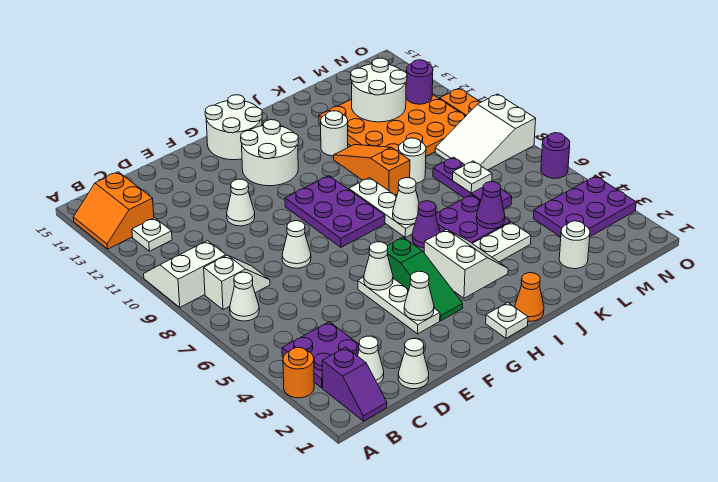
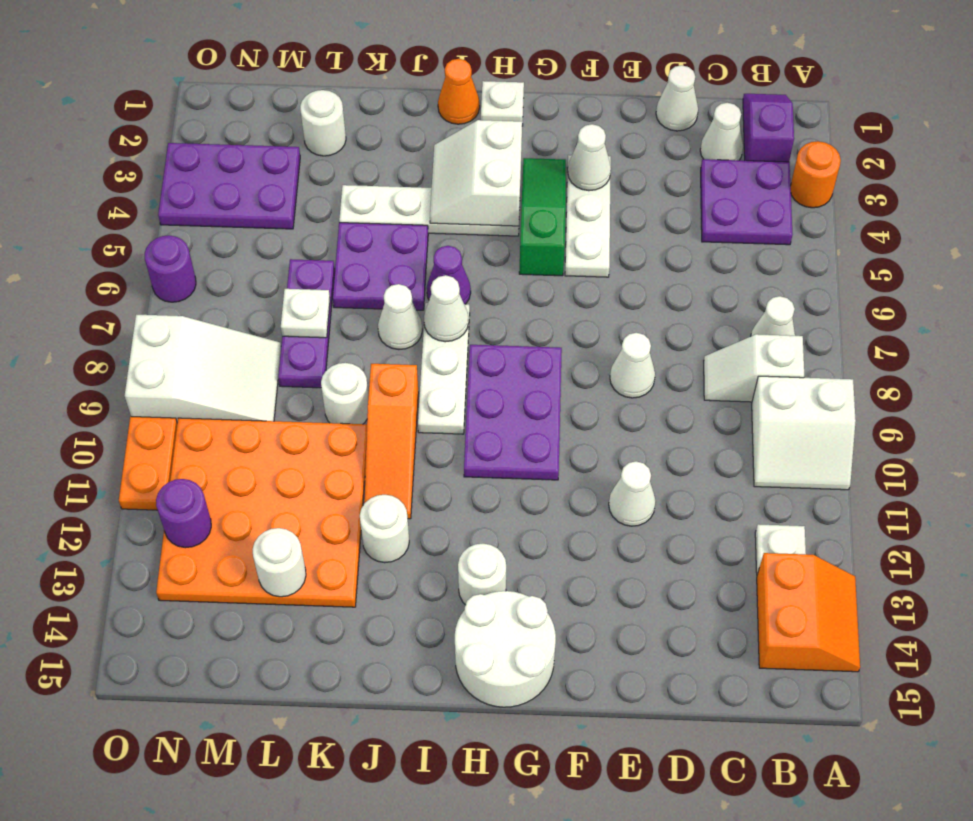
white 1x1 cone [364,242,393,290] -> white 1x1 cone moved to [378,284,422,349]
white 2x2 round brick [241,120,298,186] -> white 1x1 round brick [458,544,506,605]
purple 1x1 cone [477,182,505,229] -> none
white 2x2 round brick [351,58,407,122] -> white 1x1 round brick [252,528,306,597]

